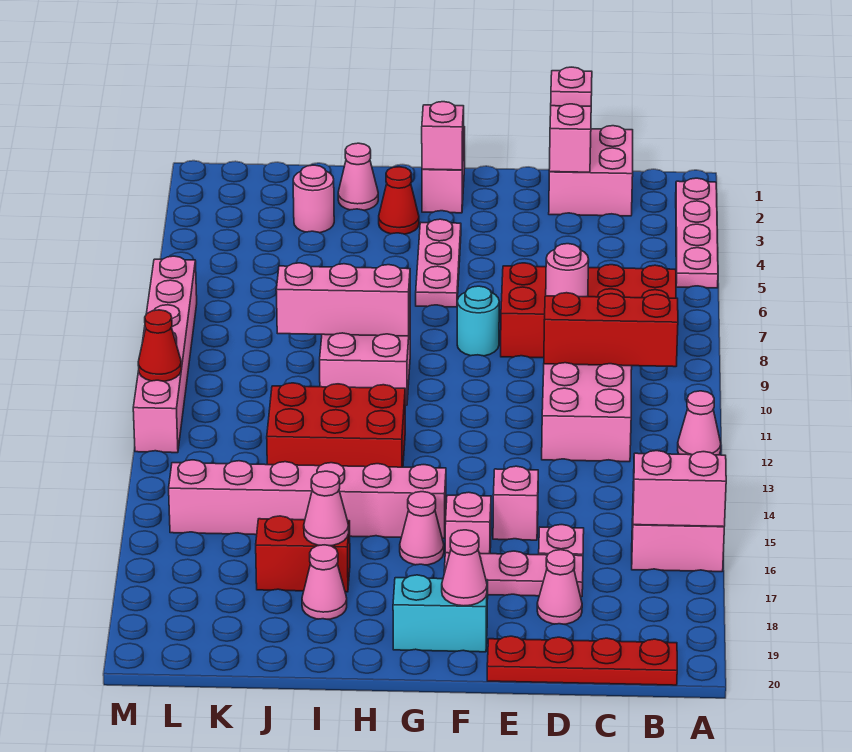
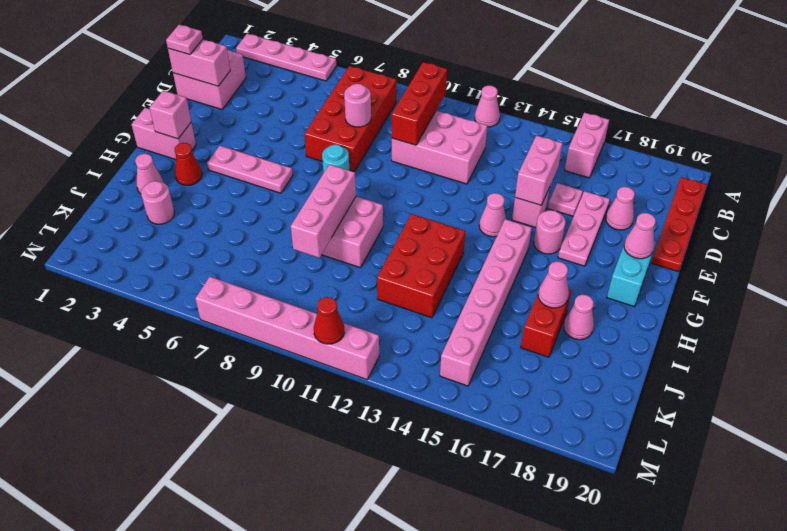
pink 1x2 brick [633,451,726,527] -> pink 1x2 brick moved to [515,135,563,205]
pink 1x1 brick [445,492,491,554] -> pink 1x1 round brick [534,210,566,254]
pink 1x1 cone [400,492,444,565] -> pink 1x1 cone moved to [479,193,506,237]

